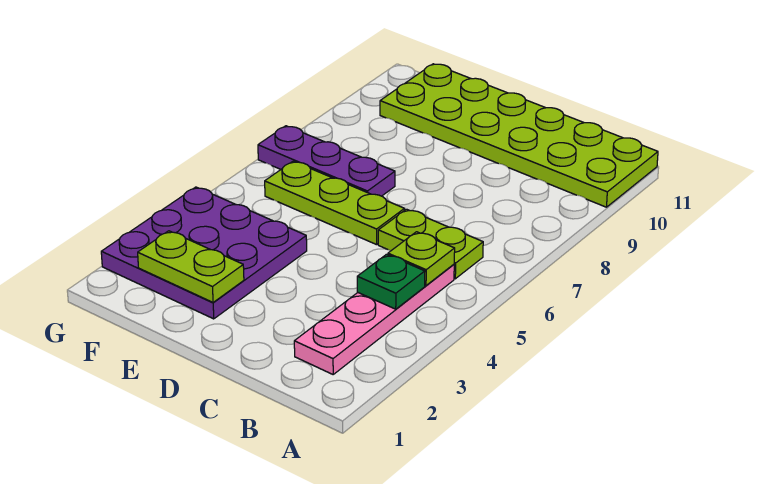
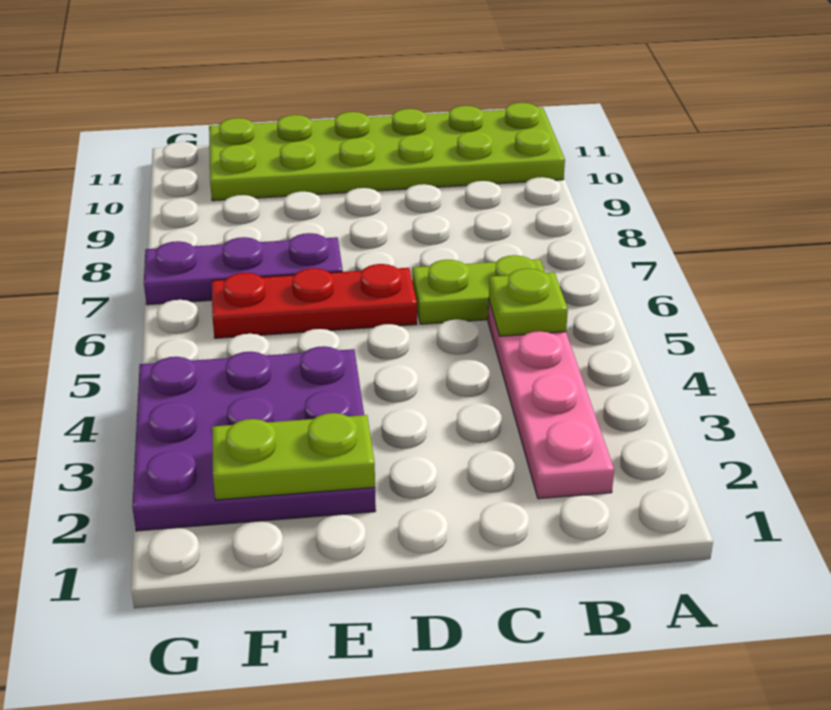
green 1x1 plate [357,254,425,309] -> none
lime 1x3 plate [265,161,405,245] -> red 1x3 plate [212,264,417,338]

